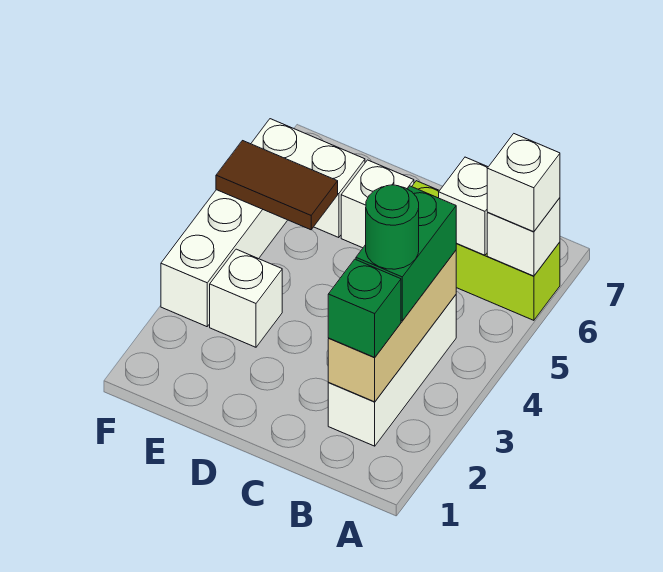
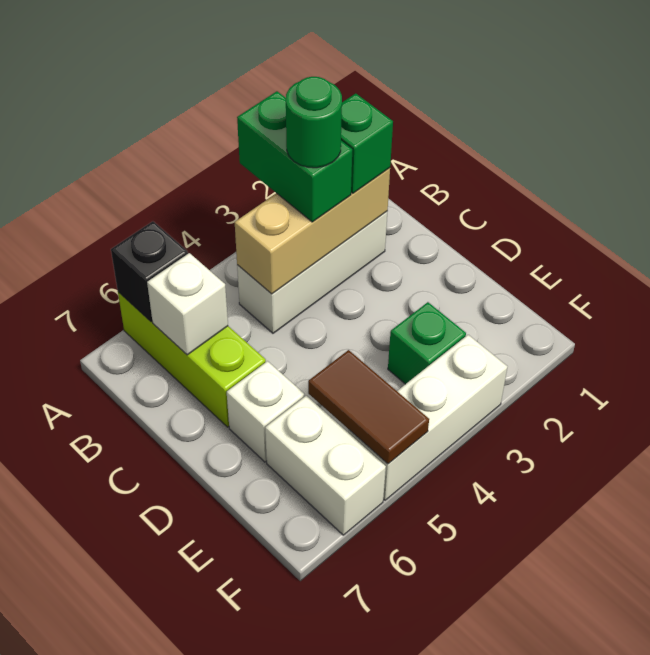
white 1x1 brick [487,198,560,276] -> black 1x1 brick [111,221,188,322]
white 1x1 brick [487,134,560,232] -> none
green 1x2 brick [356,186,456,321] -> green 1x2 brick turned to [237,91,352,222]
white 1x1 brick [210,249,282,347] -> green 1x1 brick [388,302,466,384]

